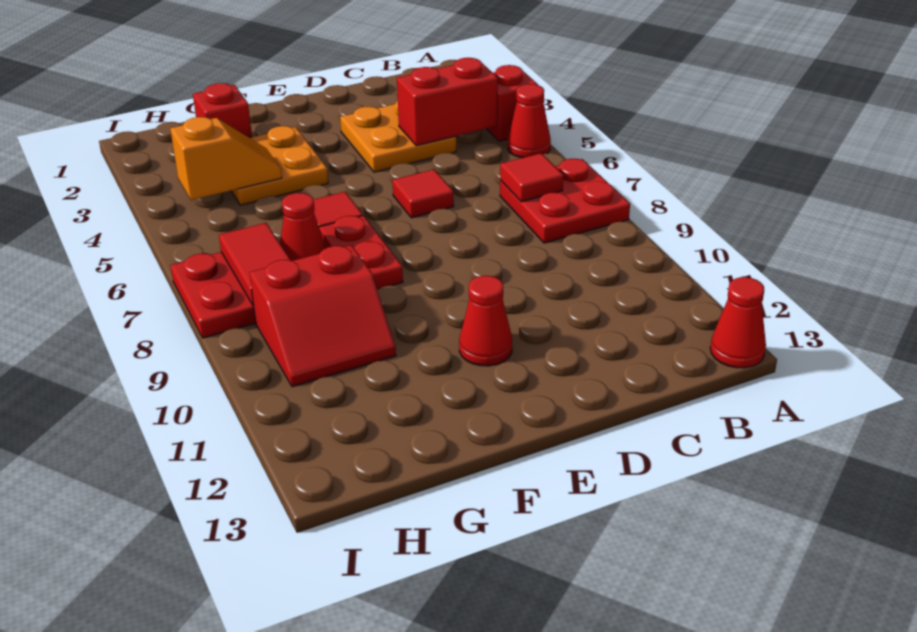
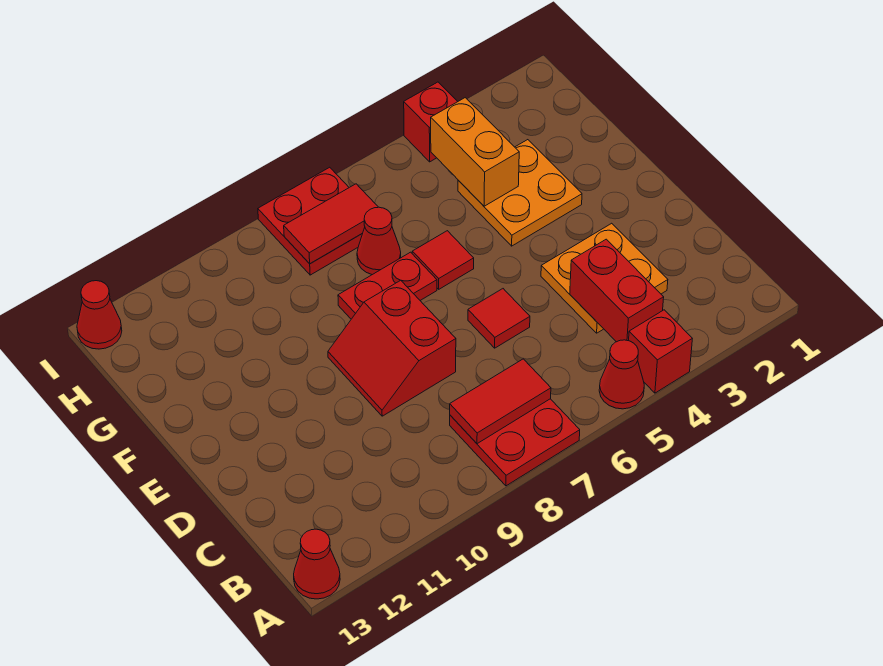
red 1x1 tile [500,153,563,202] -> red 1x2 tile [450,359,551,444]
red 1x1 cone [459,276,512,366] -> red 1x1 cone moved to [77,281,122,349]
red 1x1 brick [193,83,252,138] -> red 1x1 brick moved to [404,82,458,162]
orange 1x2 slope [170,117,282,200] -> orange 1x2 brick [431,98,519,206]
red 2x2 slope [250,245,396,387] -> red 2x2 slope moved to [328,280,456,416]

